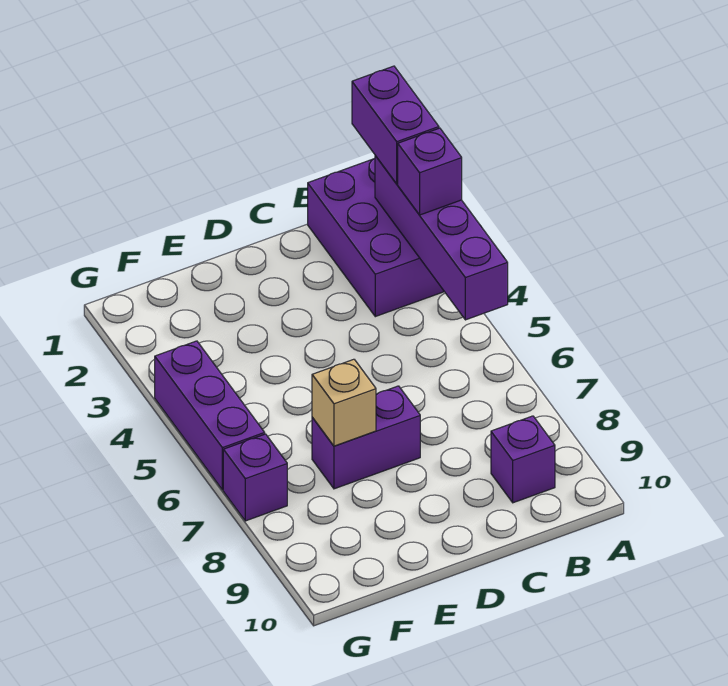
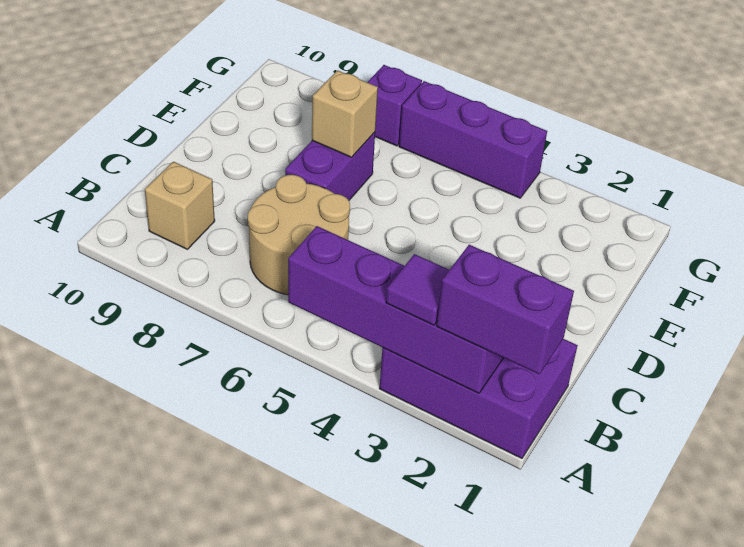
purple 1x1 brick [398,128,462,215] -> purple 1x1 tile [386,254,449,325]
none -> tan 2x2 round brick [248,175,350,295]
purple 1x1 brick [491,416,555,503] -> tan 1x1 brick [145,162,215,249]

